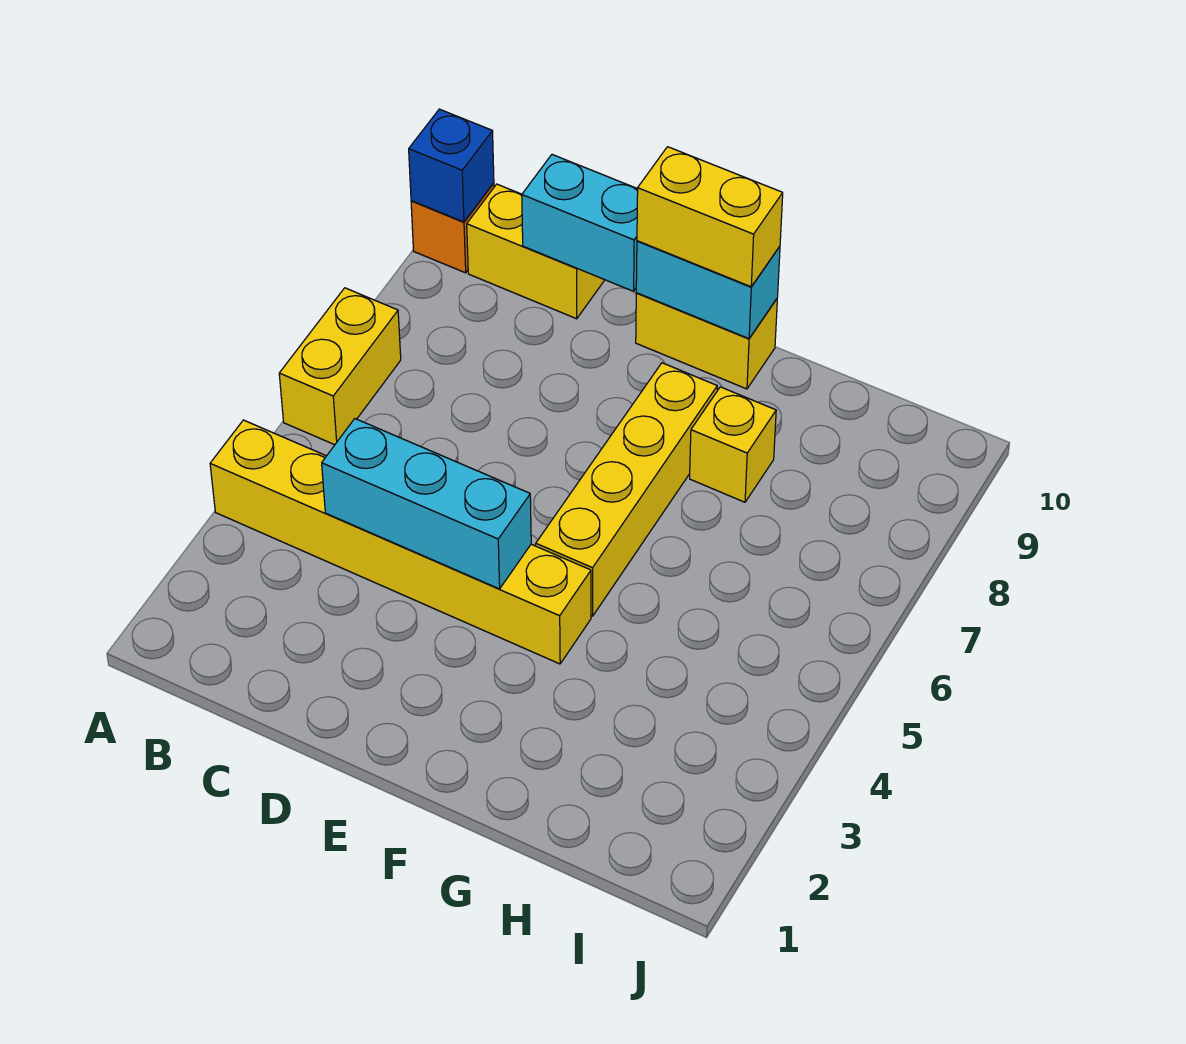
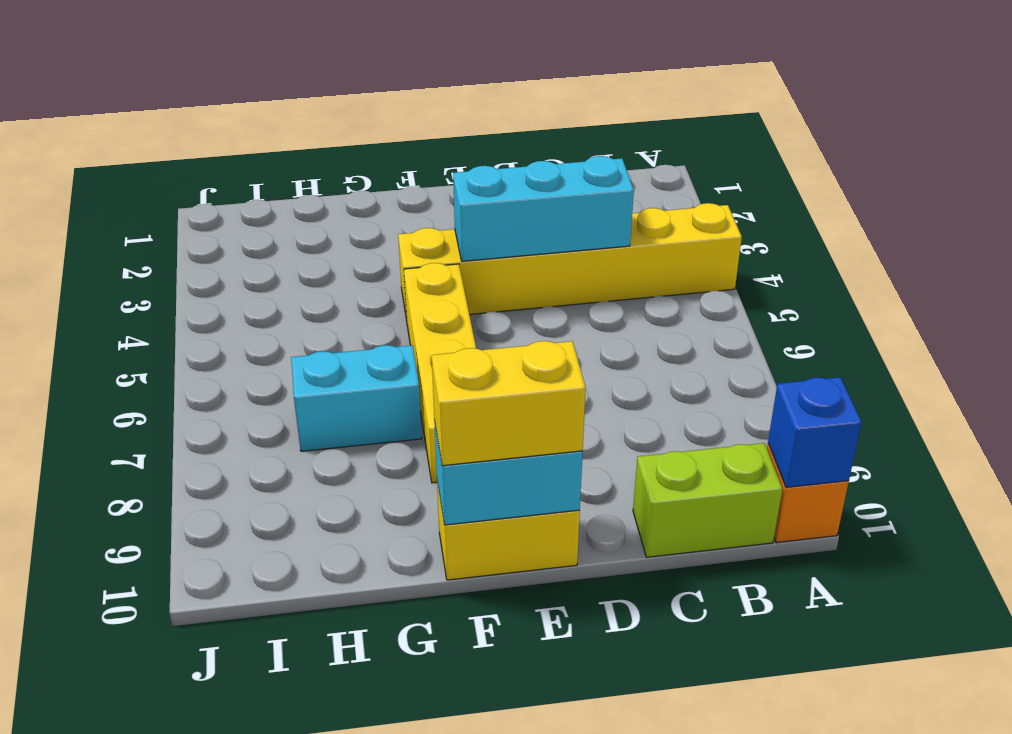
yellow 1x2 brick [279,288,401,445] -> none
yellow 1x2 brick [467,184,604,319] -> lime 1x2 brick [633,443,782,557]
cyan 1x2 brick [522,155,638,291] -> cyan 1x2 brick moved to [291,345,422,451]
yellow 1x1 brick [690,387,776,502] -> none

